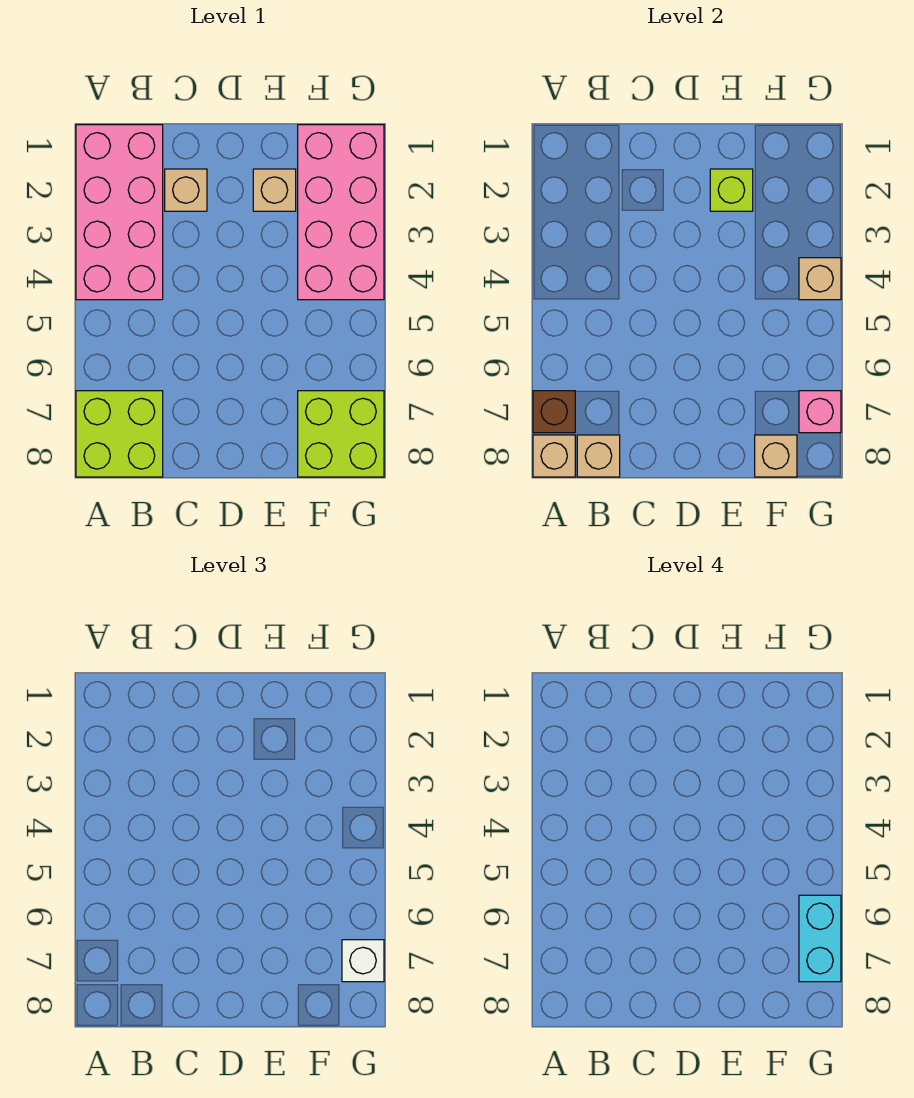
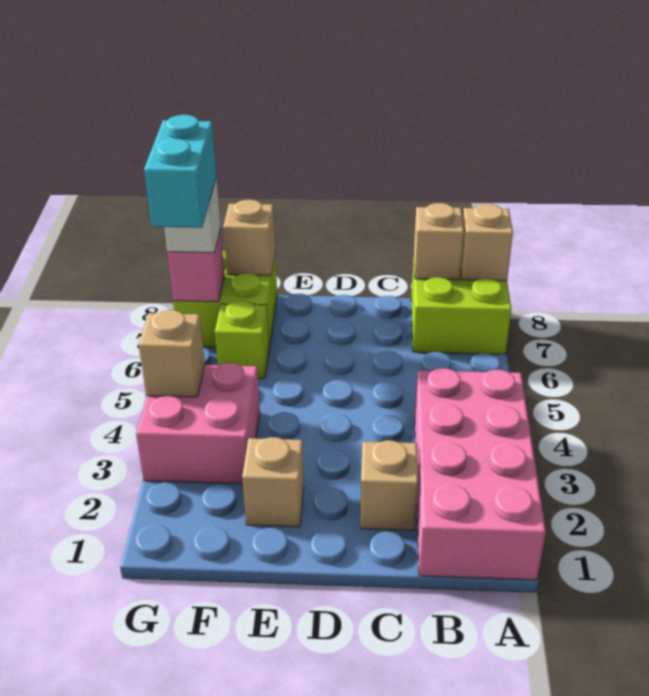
brown 1x1 brick [533,391,575,433] -> none
lime 1x1 brick [710,169,753,211] -> lime 1x1 brick moved to [215,301,269,379]
pink 2x4 brick [298,125,384,300] -> pink 2x2 brick [136,363,260,484]

